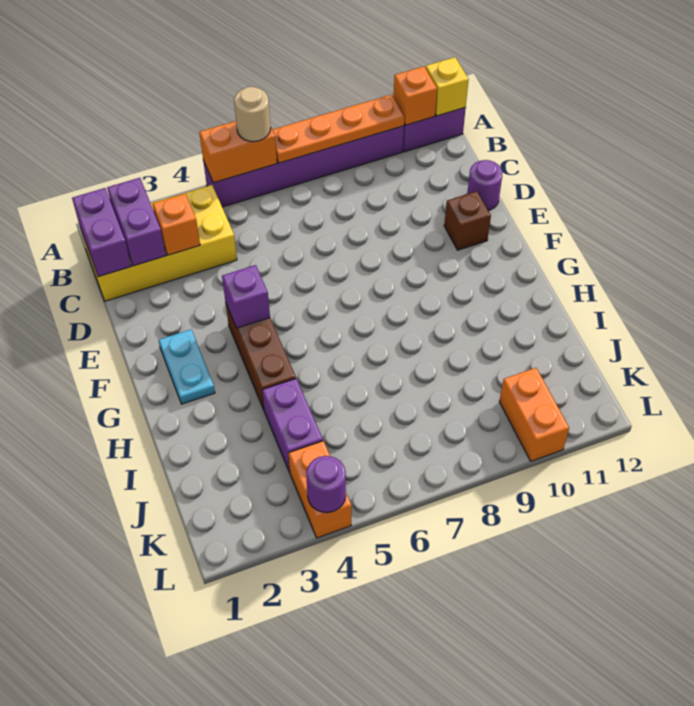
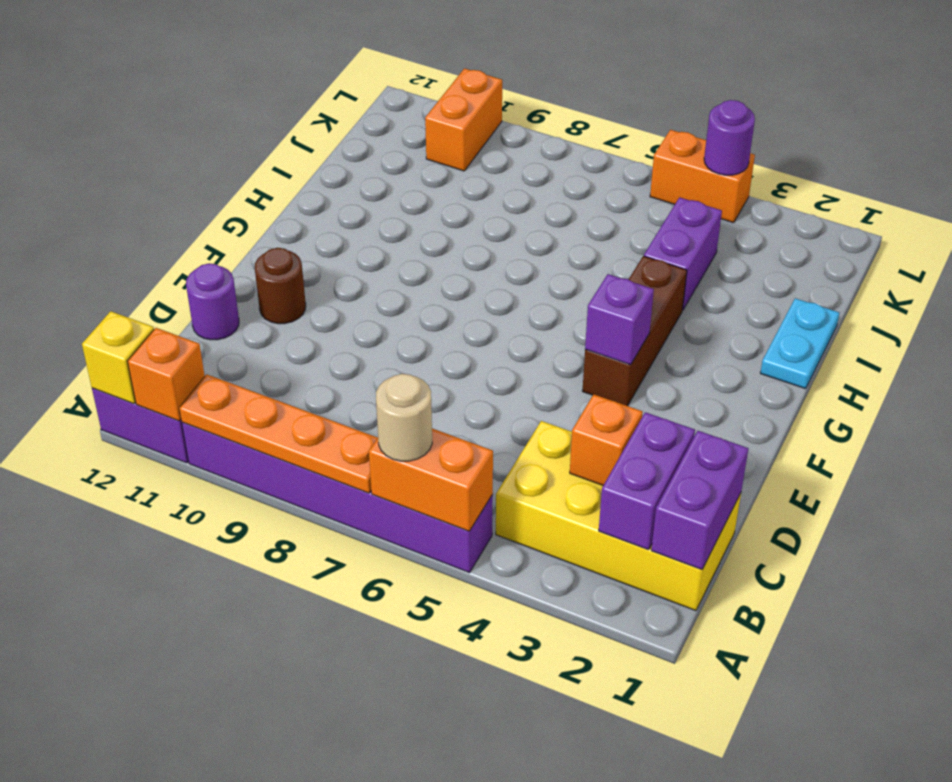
brown 1x1 brick [444,191,491,250] -> brown 1x1 round brick [255,248,306,324]
cyan 1x2 plate [158,330,215,404] -> cyan 1x2 plate moved to [761,298,839,389]
orange 1x2 brick [288,441,352,538] -> orange 1x2 brick turned to [650,130,755,223]

